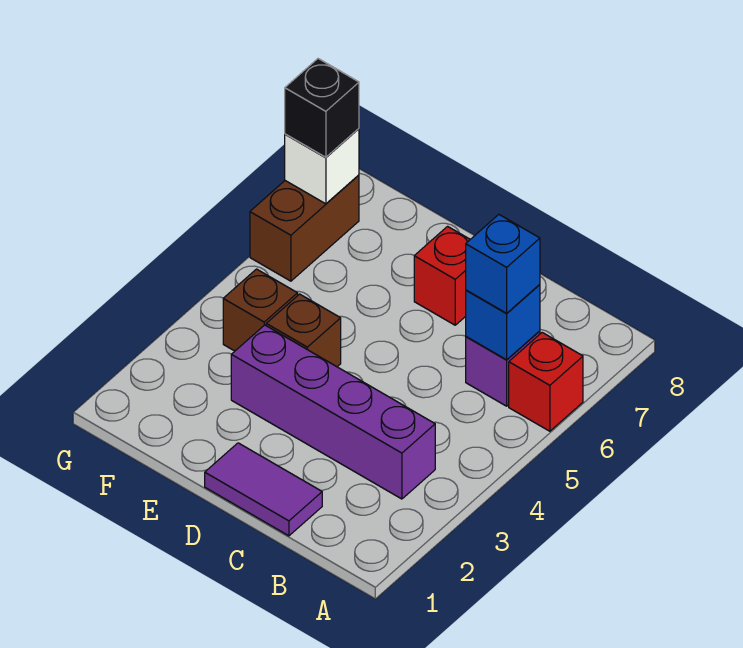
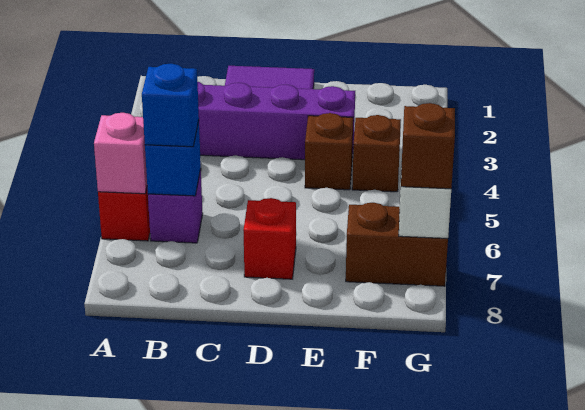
none -> pink 1x1 brick [94,113,147,194]
brown 1x2 brick [250,175,359,281] -> brown 1x2 brick turned to [346,203,448,286]
black 1x1 brick [285,59,359,157] -> brown 1x1 brick [401,103,455,189]

